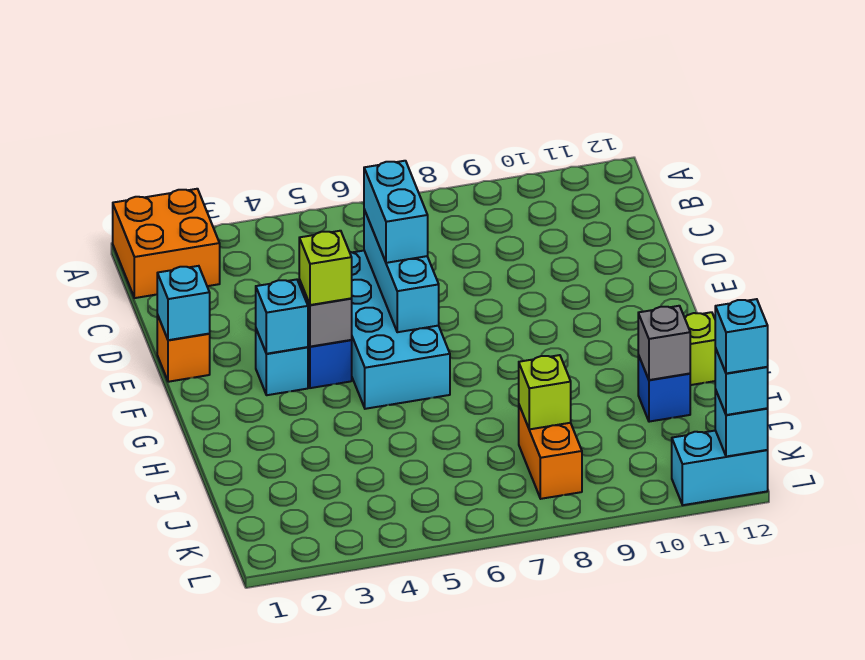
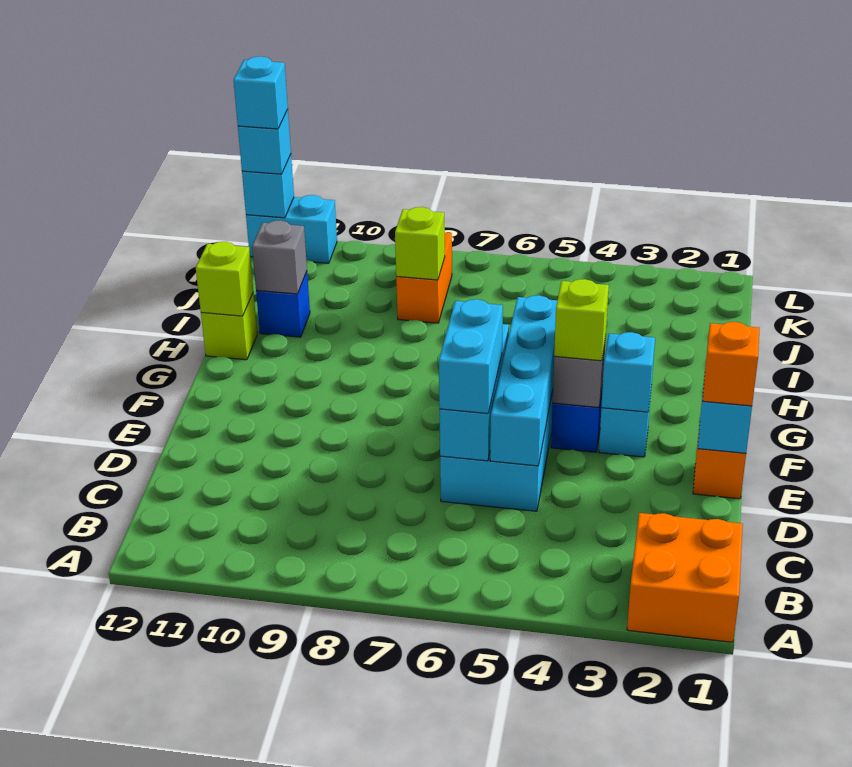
none -> cyan 1x4 brick [490,295,557,466]
none -> orange 1x1 brick [703,322,759,406]
none -> lime 1x1 brick [196,242,253,316]

